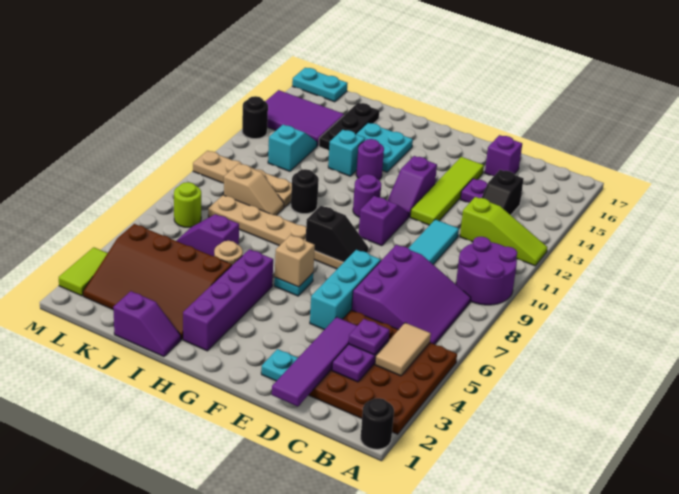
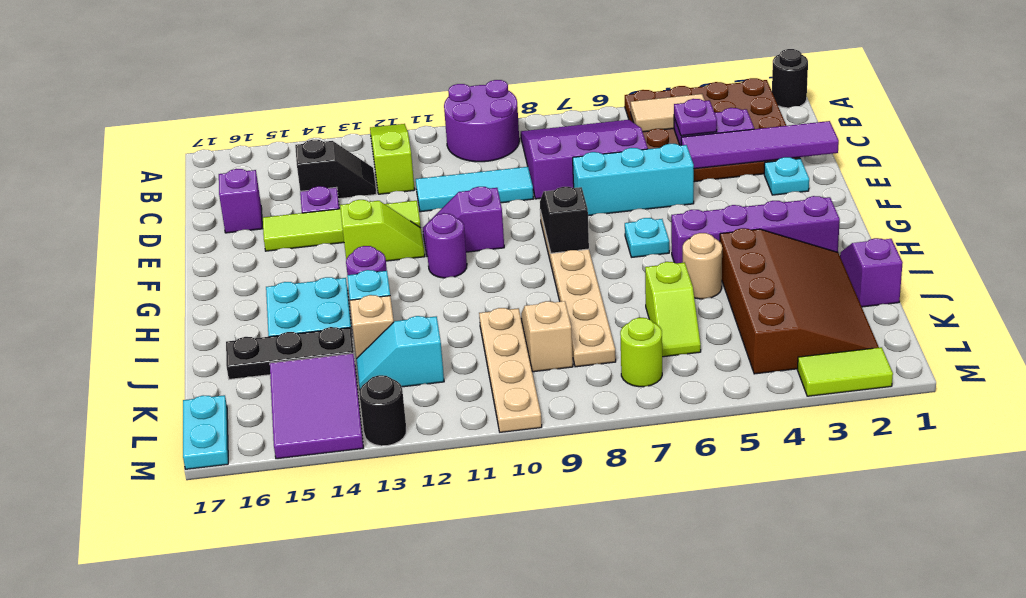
purple 1x2 slope [388,156,437,217] -> lime 1x2 slope [340,200,425,261]
tan 1x1 brick [275,235,315,287] -> tan 1x1 brick moved to [350,295,394,359]
black 1x1 round brick [291,169,319,214] -> none
purple 1x2 slope [177,214,239,256] -> lime 1x2 slope [645,262,701,357]

